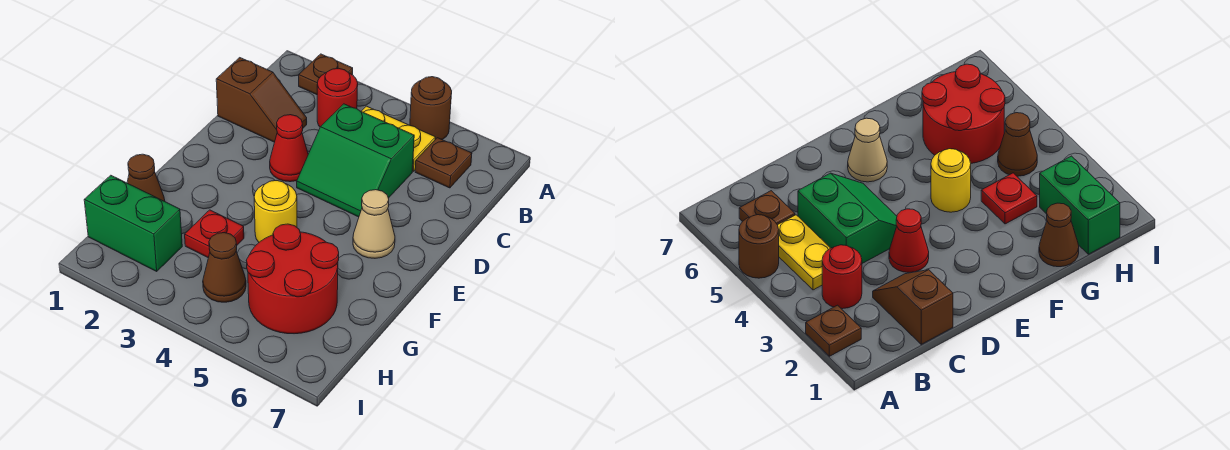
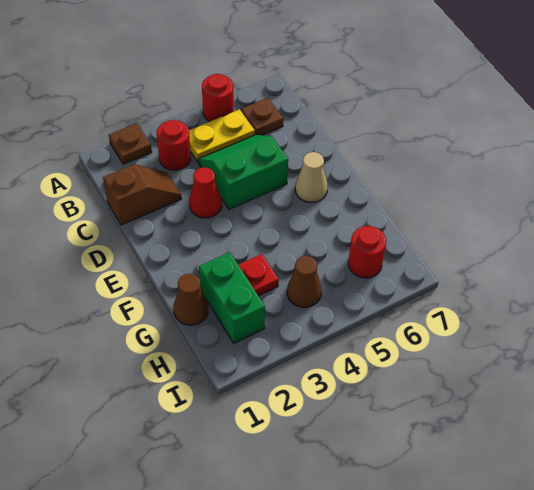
brown 1x1 round brick [410,77,452,140] -> red 1x1 round brick [202,74,233,122]
green 2x2 slope [297,104,414,217] -> green 2x2 slope turned to [198,135,288,209]
yellow 1x1 round brick [254,181,297,242] -> none
red 2x2 round brick [246,224,339,334] -> red 1x1 round brick [348,226,386,278]
green 1x2 brick [84,175,182,271] -> green 1x2 brick turned to [199,252,265,343]

